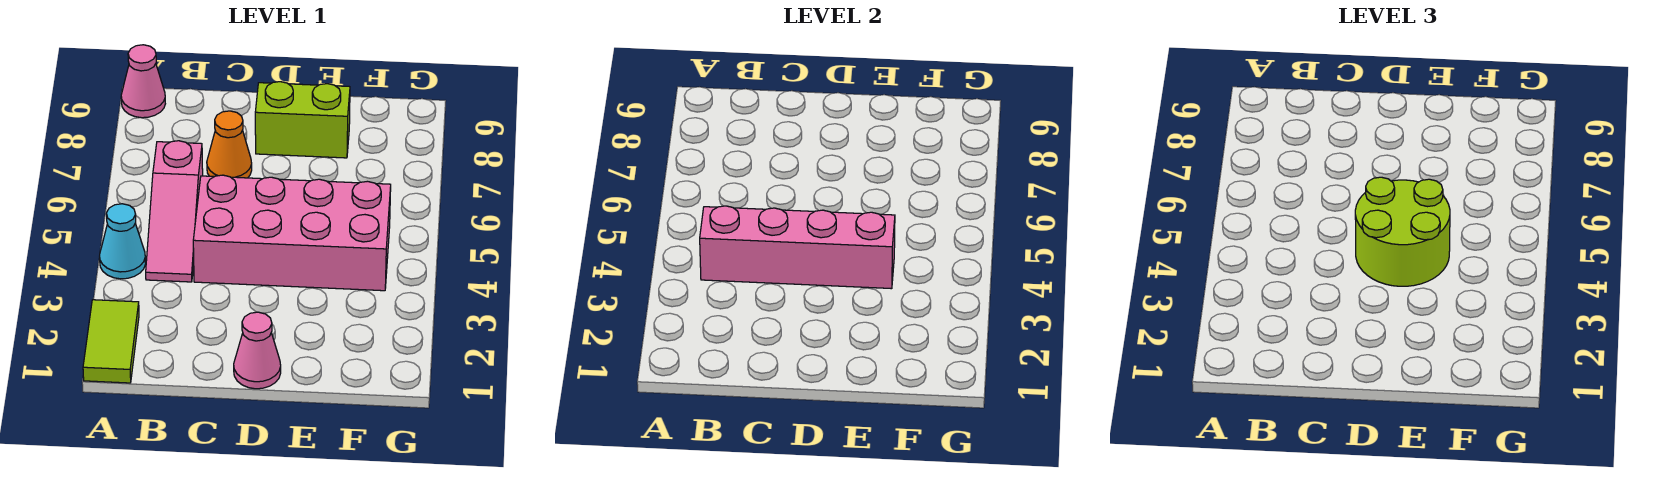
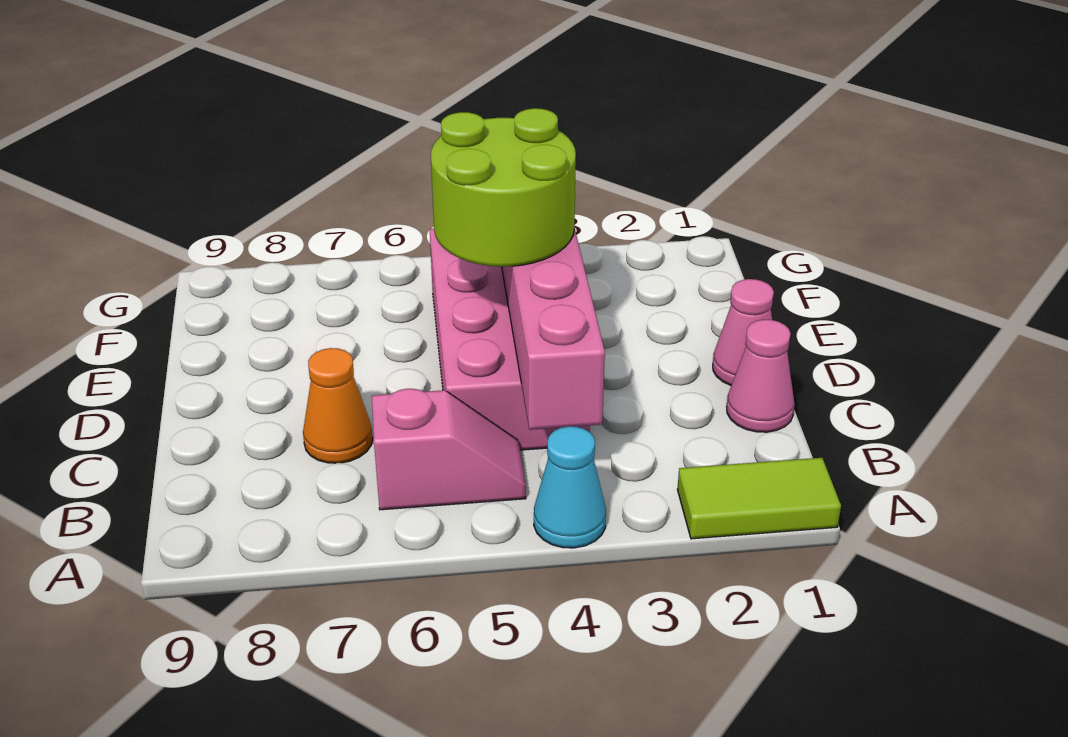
pink 1x1 cone [121,45,165,118] -> pink 1x1 cone moved to [726,320,795,432]
pink 1x3 slope [146,141,203,282] -> pink 1x2 slope [372,389,526,510]
lime 1x2 brick [255,82,350,158] -> none

